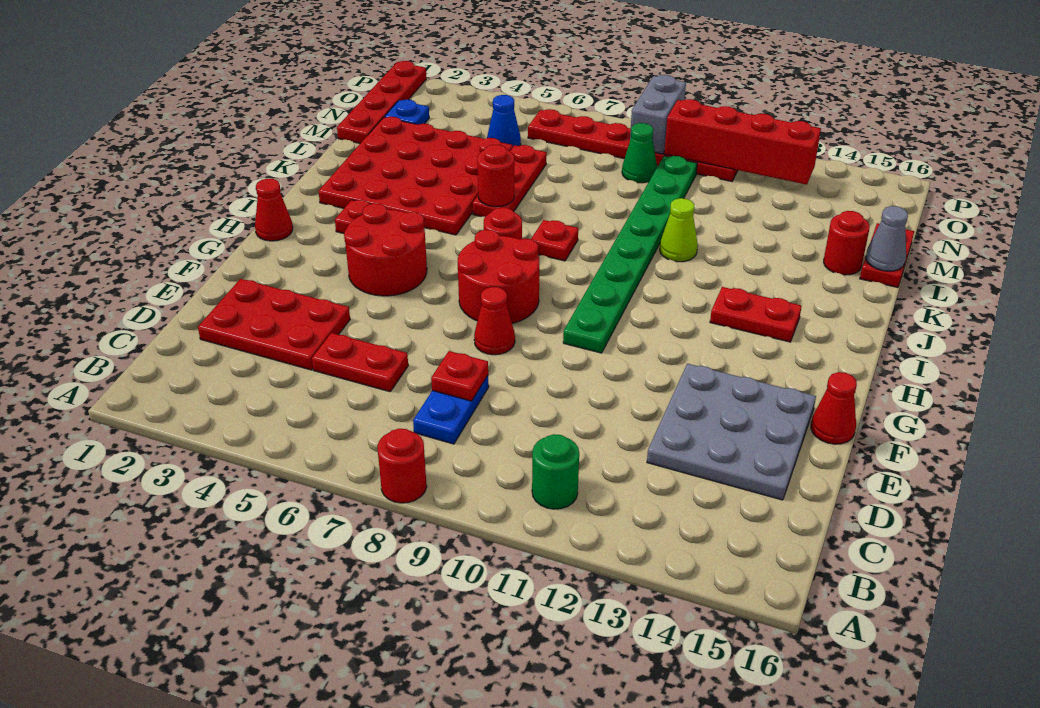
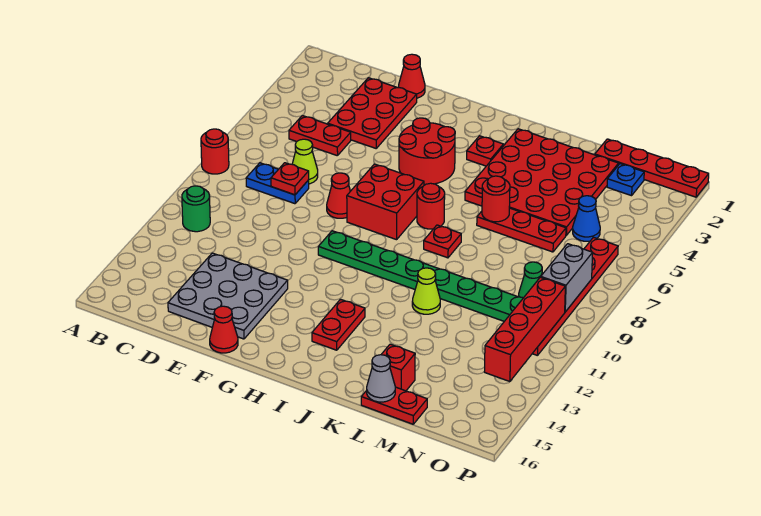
red 1x2 plate [312,333,408,392] -> red 1x2 plate turned to [289,116,351,156]
none -> lime 1x1 cone [292,139,318,184]
red 2x2 round brick [458,230,539,323] -> red 2x2 brick [347,164,424,240]
red 1x1 cone [255,179,293,241] -> red 1x1 cone moved to [399,54,425,98]
red 1x1 round brick [824,211,870,275] -> red 1x1 brick [381,344,415,391]
grey 1x2 brick [630,75,686,154] -> grey 1x2 brick turned to [541,244,593,312]

